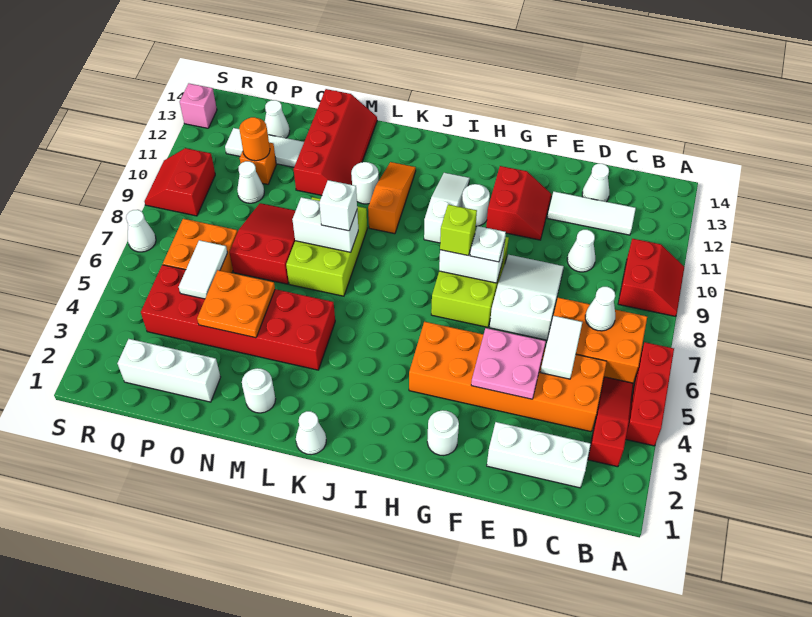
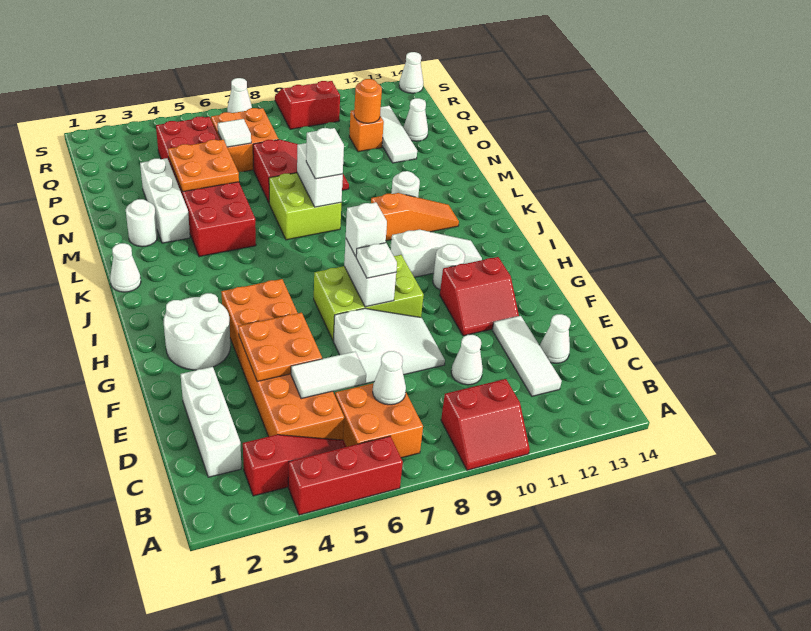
orange 2x3 brick [553,298,647,383] -> orange 2x2 brick [335,383,423,458]
pink 2x2 plate [471,328,546,399] -> orange 2x2 plate [239,313,322,382]
white 1x1 round brick [427,410,459,456] -> white 2x2 round brick [164,293,231,370]
lime 1x1 brick [440,205,477,256] -> white 1x1 brick [346,202,387,256]
lime 2x3 brick [286,197,367,296] -> lime 2x2 brick [269,173,341,240]
red 2x4 slope [294,89,377,195] -> none
white 1x3 brick [118,339,221,402] -> white 1x3 brick moved to [140,158,190,243]
white 1x2 tile [179,240,227,299] -> white 1x1 tile [218,119,251,147]
white 1x1 cone [237,161,264,203] -> white 1x1 cone moved to [399,52,423,93]
pink 1x1 brick [180,84,217,128] -> none

